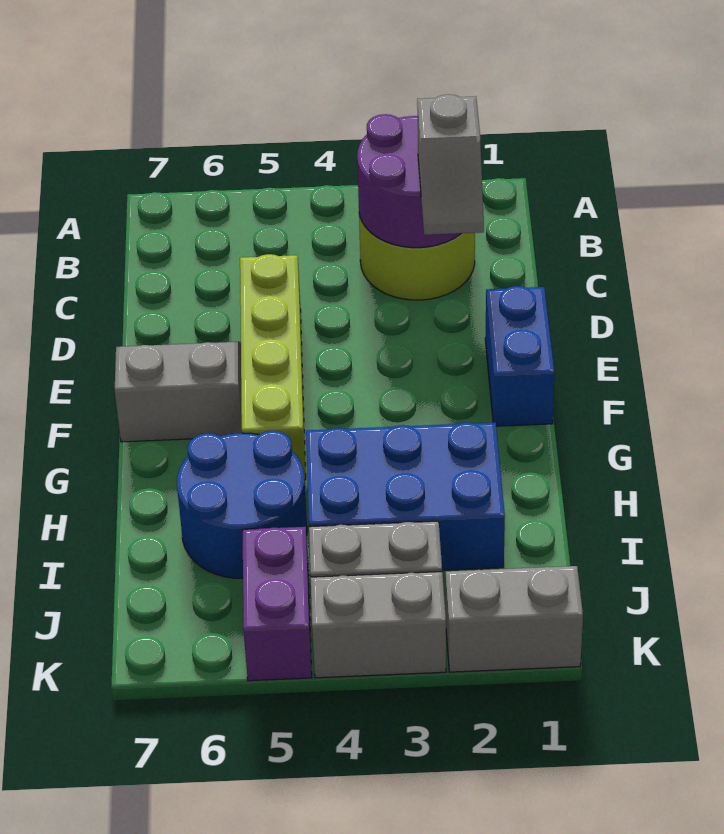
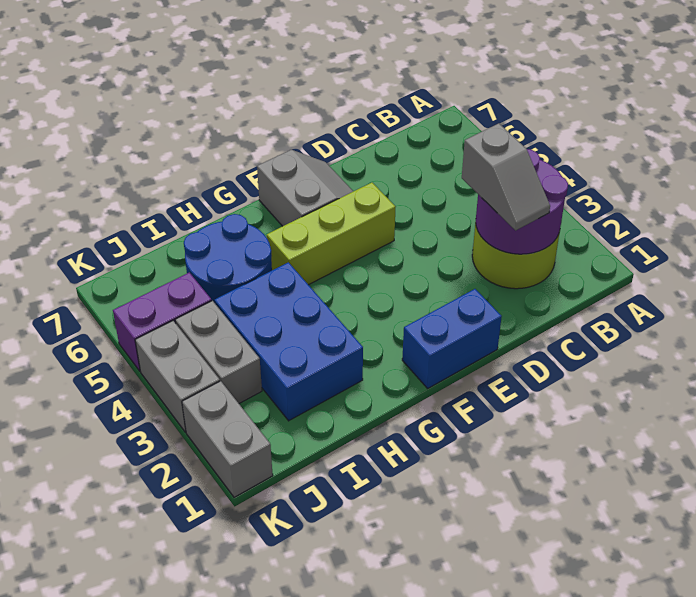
grey 1x2 slope [417,94,484,235] -> grey 1x2 slope turned to [462,123,550,230]
lime 1x4 brick [240,254,306,480] -> lime 1x3 brick [267,183,395,285]

